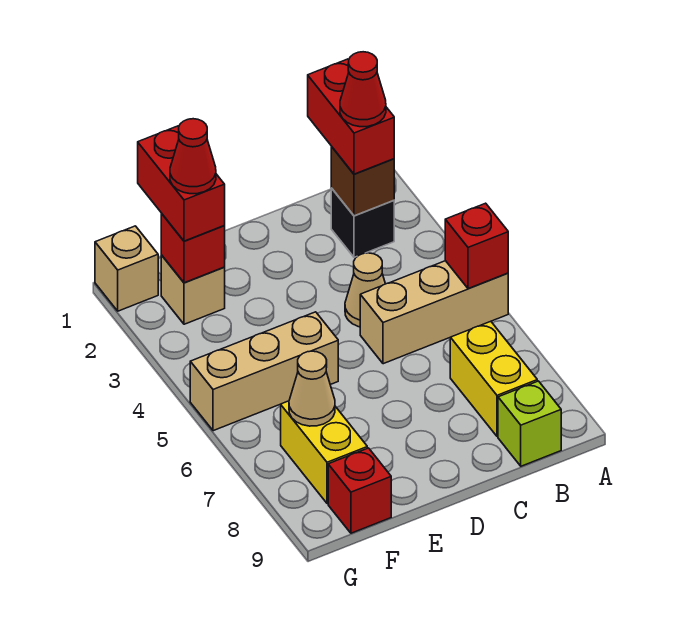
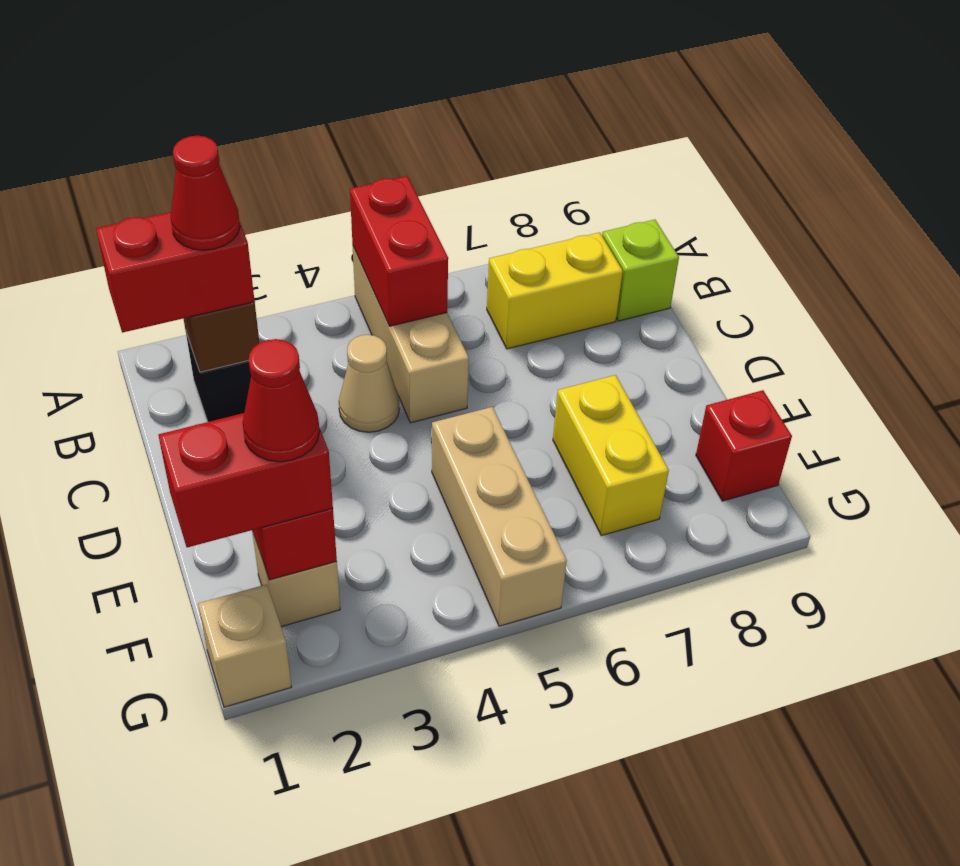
red 1x1 brick [445,203,508,289] -> red 1x2 brick [350,176,448,326]
yellow 1x2 brick [281,401,367,503] -> yellow 1x2 brick turned to [553,375,669,536]
tan 1x1 cone [289,351,335,426] -> none

